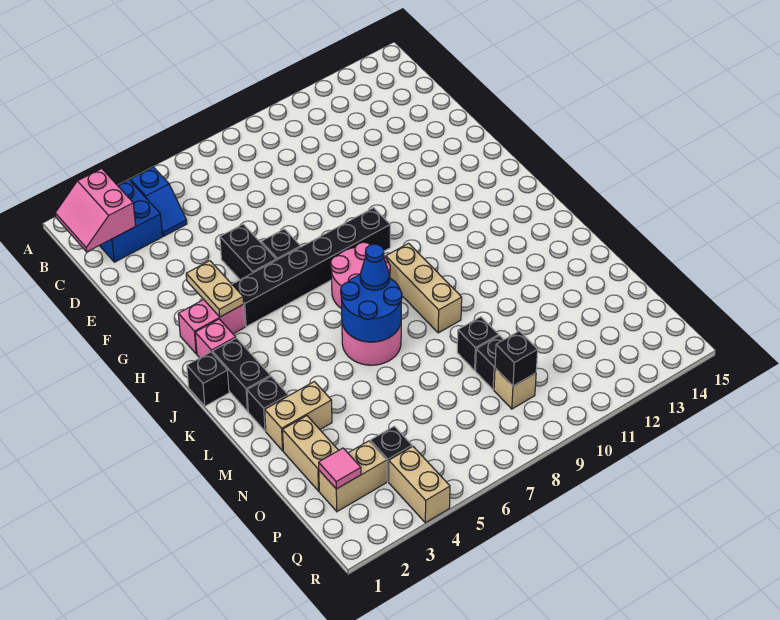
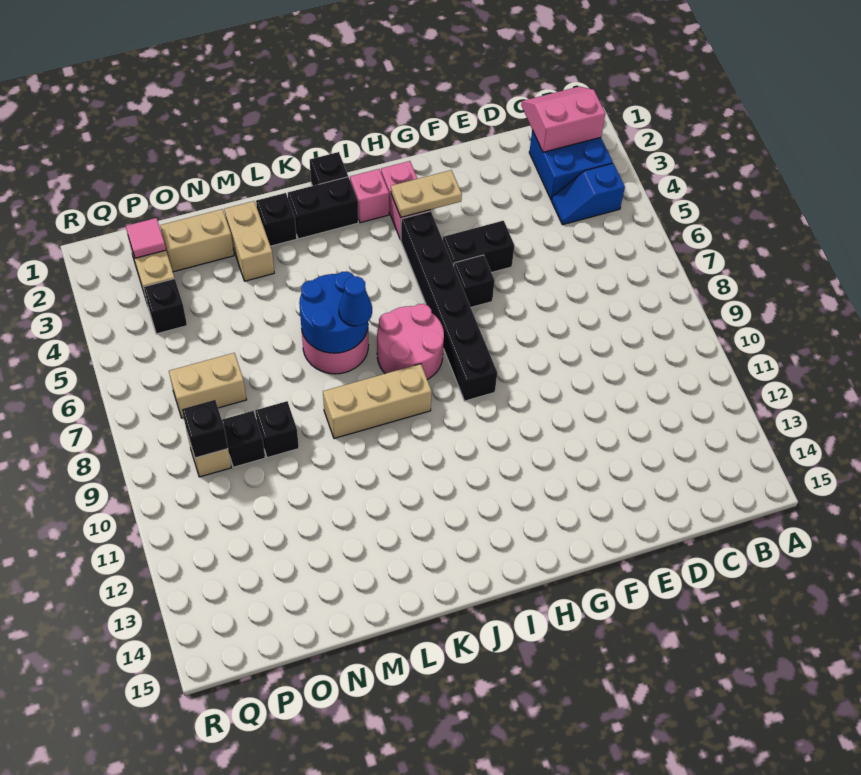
tan 1x2 brick [389,446,450,523] -> tan 1x2 brick moved to [169,353,246,418]

